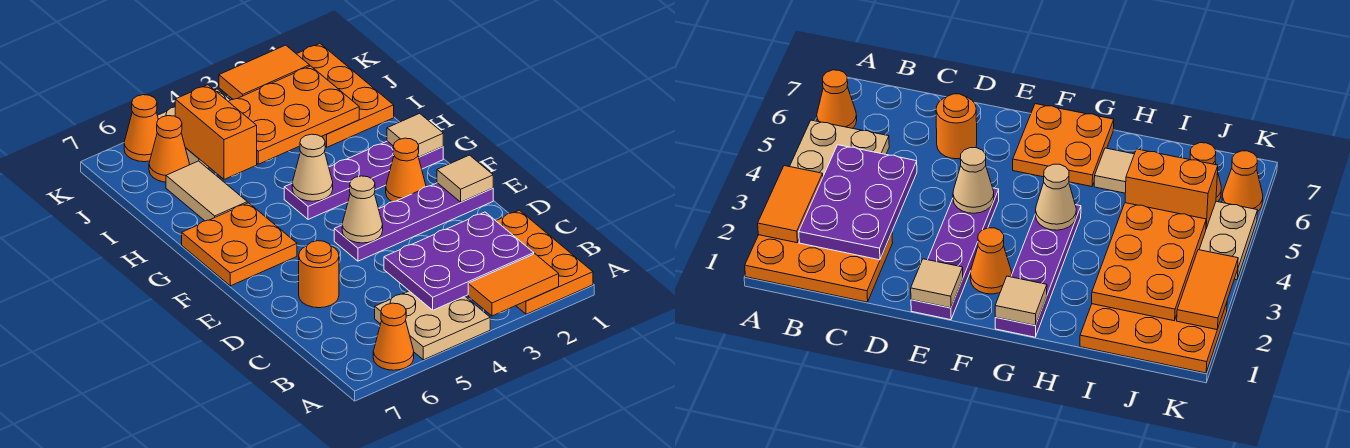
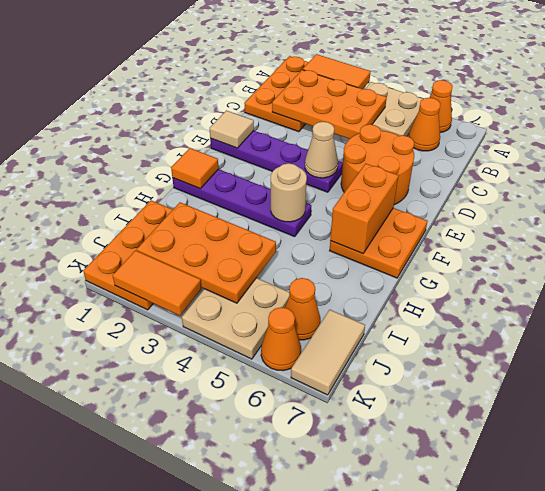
purple 2x3 plate [384,212,534,310] -> orange 2x3 plate [272,70,387,139]
orange 1x1 round brick [299,241,339,308] -> orange 2x2 round brick [341,124,414,205]
orange 1x1 cone [386,138,426,202] -> orange 1x1 cone moved to [408,98,440,151]
tan 1x1 tile [387,113,443,157] -> orange 1x1 tile [171,148,219,189]
tan 1x1 cone [292,134,333,201] -> tan 1x1 round brick [271,163,307,222]
tan 1x2 tile [166,161,247,221] -> tan 1x2 tile moved to [291,310,365,395]
orange 1x2 brick [175,85,257,179] -> orange 1x2 brick moved to [330,164,398,254]

